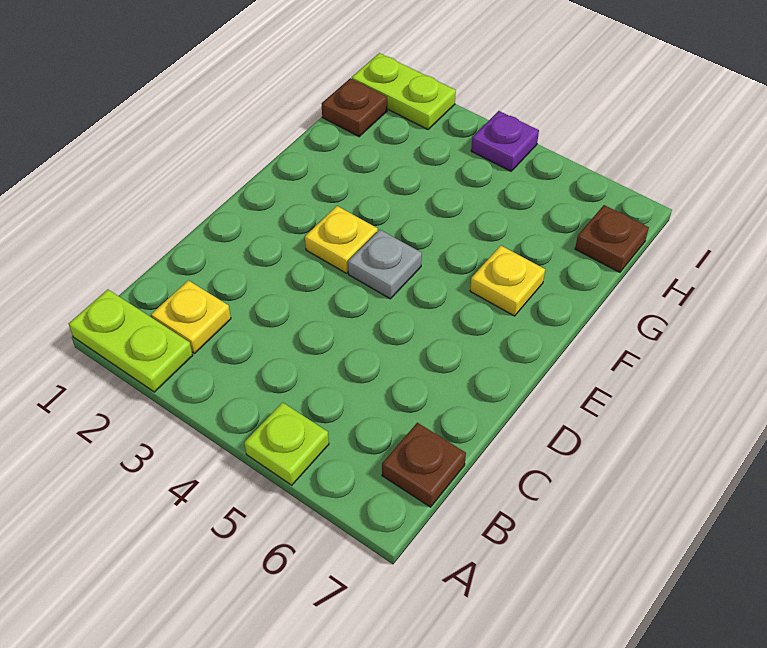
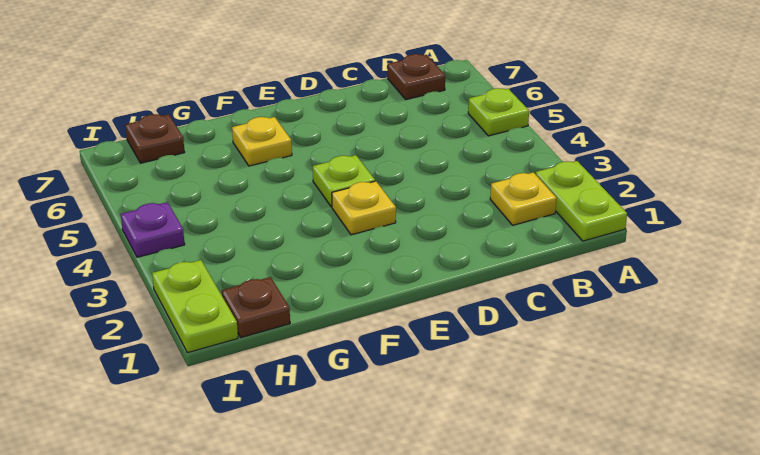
grey 1x1 plate [348,230,422,299] -> lime 1x1 plate [313,155,375,207]

